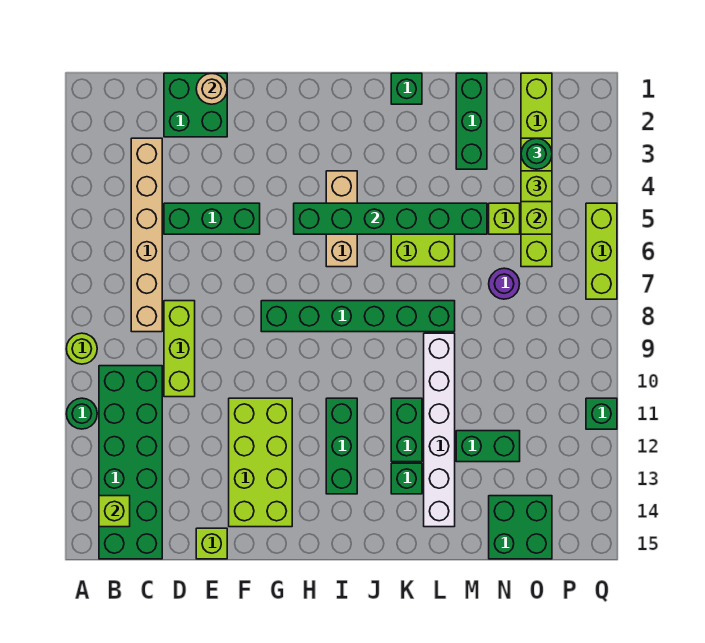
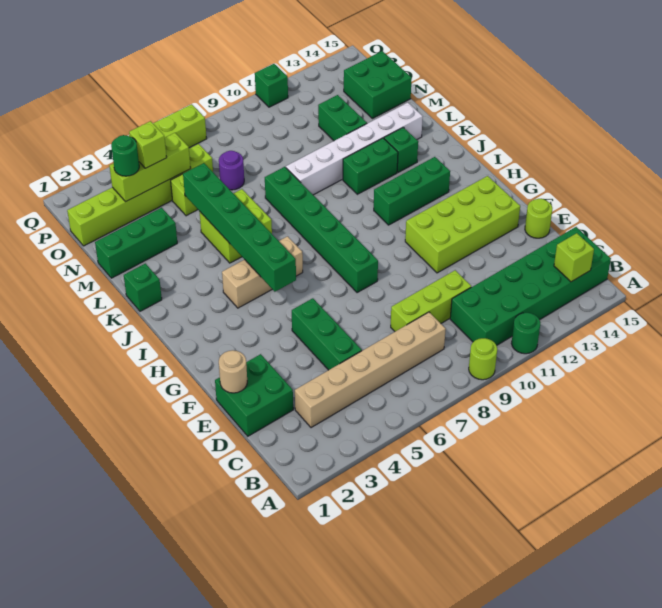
lime 1x1 brick [196,528,227,559] -> lime 1x1 round brick [525,199,552,238]

